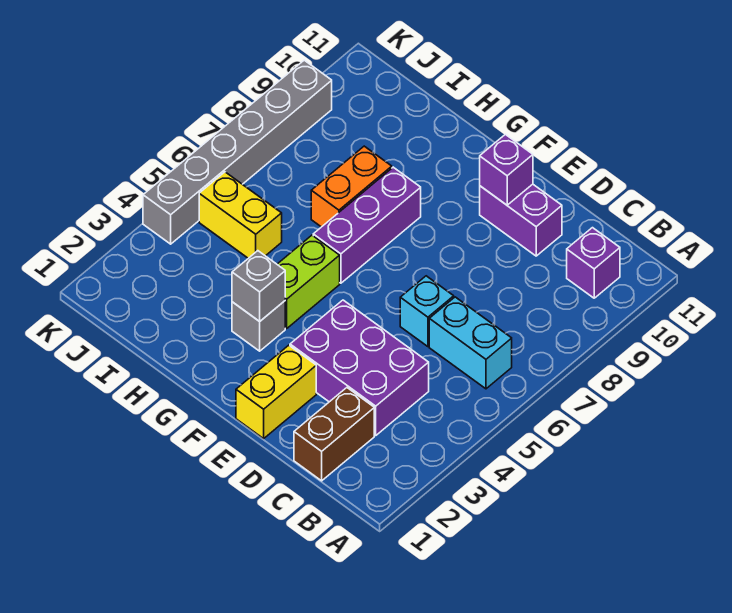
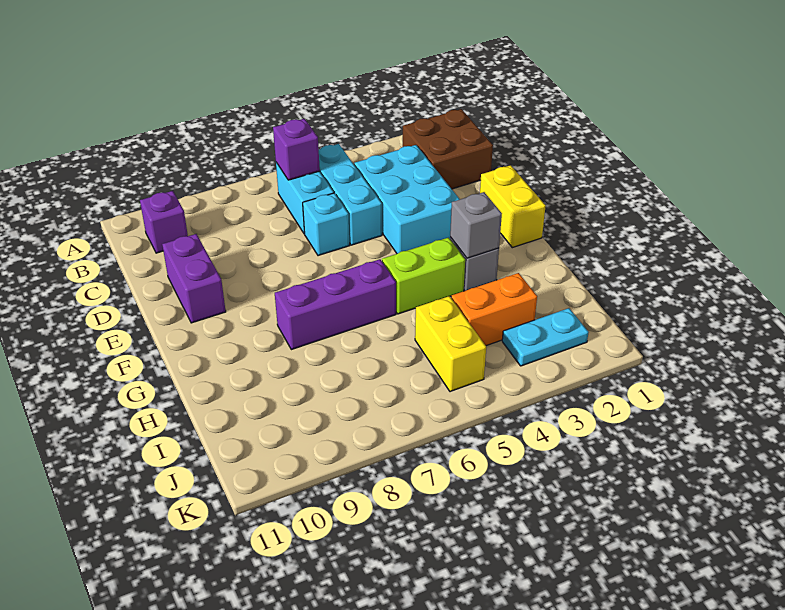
none -> cyan 1x3 brick [319,144,382,245]
brown 1x2 brick [294,388,374,481] -> brown 2x2 brick [403,109,493,189]
purple 2x3 brick [290,300,429,435] -> cyan 2x3 brick [354,145,460,254]
yellow 1x2 brick [236,345,316,439] -> yellow 1x2 brick turned to [480,165,546,248]
purple 1x1 brick [480,134,533,205] -> purple 1x1 brick moved to [273,119,320,180]
orange 1x2 brick [311,146,392,227] -> orange 1x2 brick moved to [451,273,537,346]
none -> cyan 1x2 plate [502,308,589,366]
grey 1x6 brick [143,60,332,244] -> none

